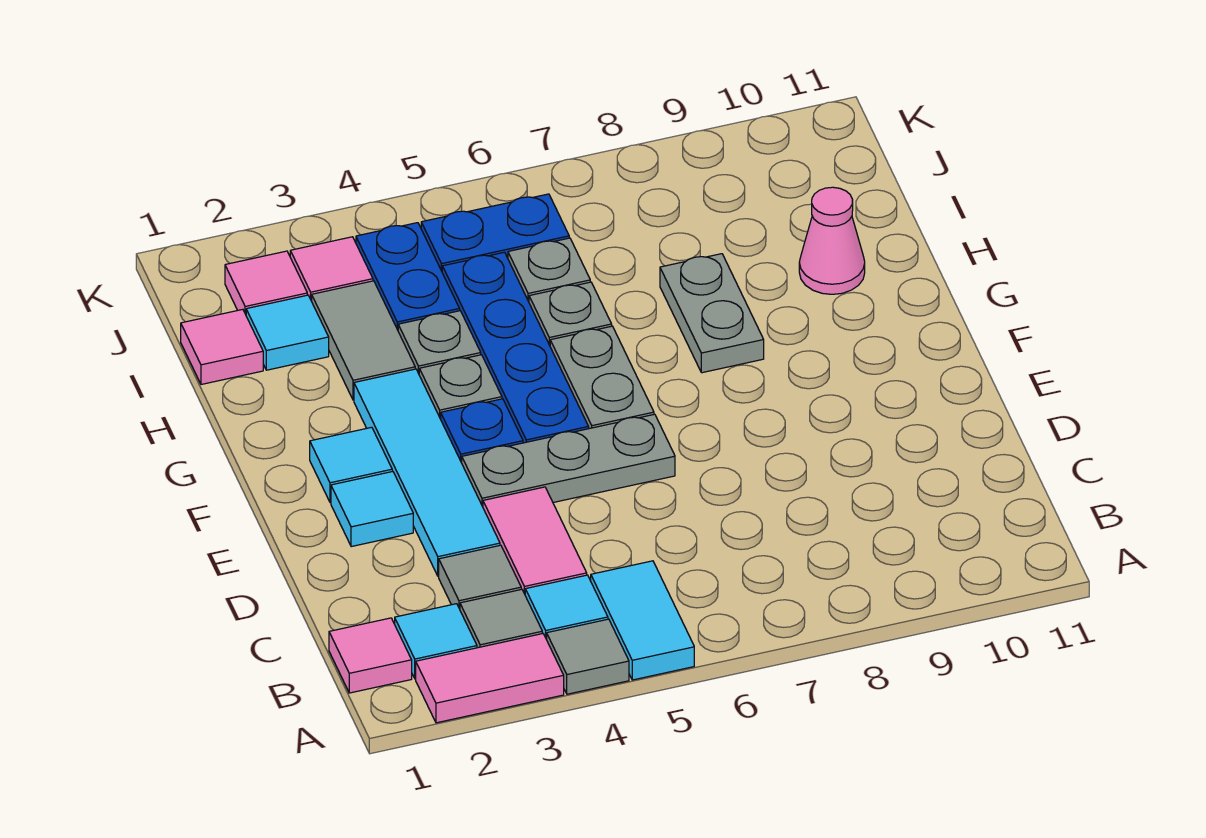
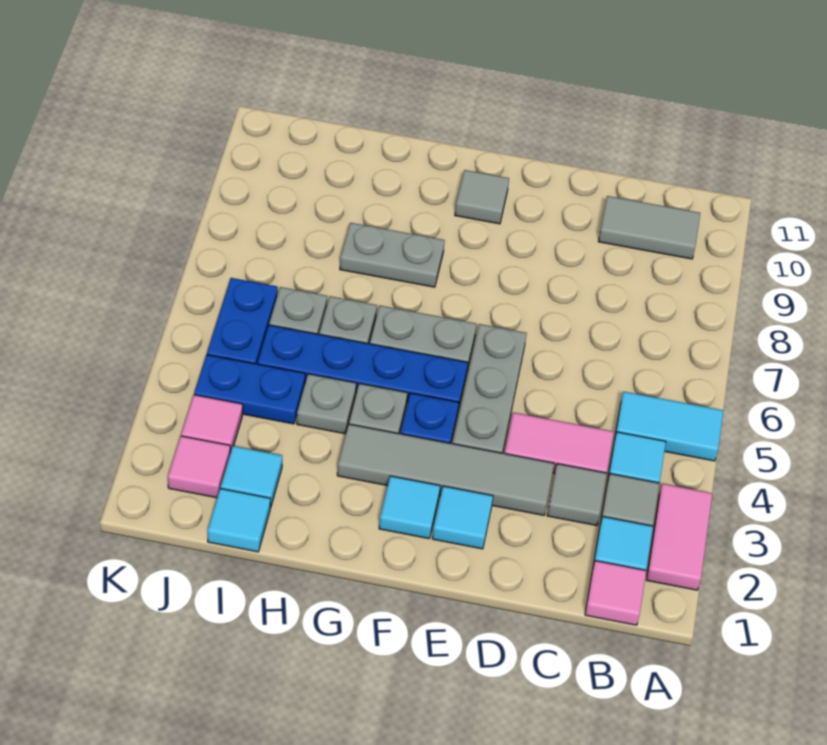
grey 1x1 tile [547,619,629,694] -> grey 1x1 tile moved to [455,170,509,224]
cyan 1x4 tile [354,369,500,576] -> grey 1x4 tile [337,424,554,515]
grey 1x2 tile [312,281,415,400] -> grey 1x2 tile moved to [598,196,700,259]
pink 1x1 cone [799,187,865,294] -> none
pink 1x1 tile [181,309,263,384] -> cyan 1x1 tile [208,489,270,552]

